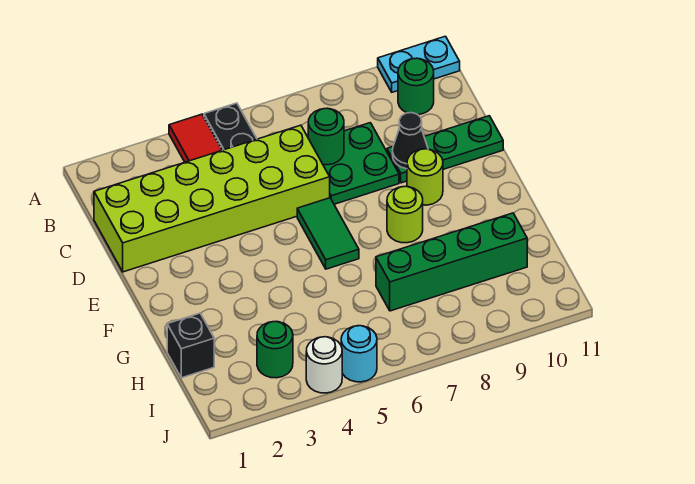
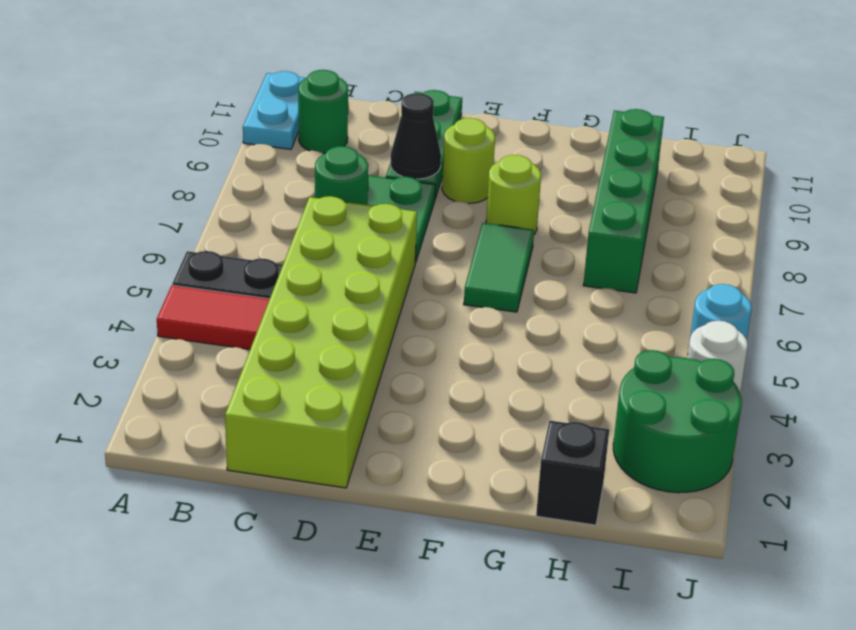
green 1x2 tile [297,198,359,269] -> green 1x2 tile turned to [464,223,534,312]
green 1x1 round brick [257,321,293,378] -> green 2x2 round brick [613,350,742,493]

